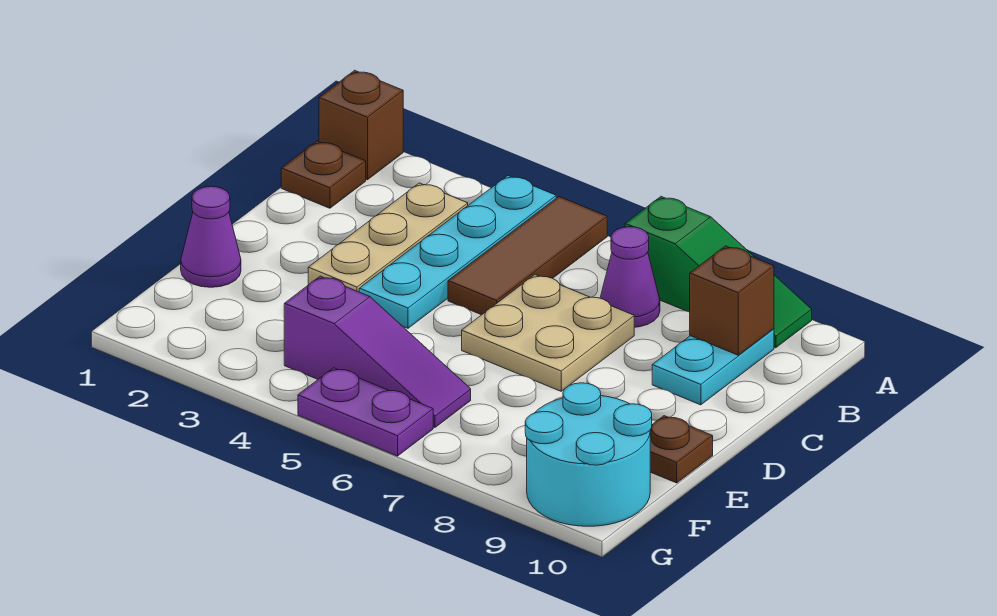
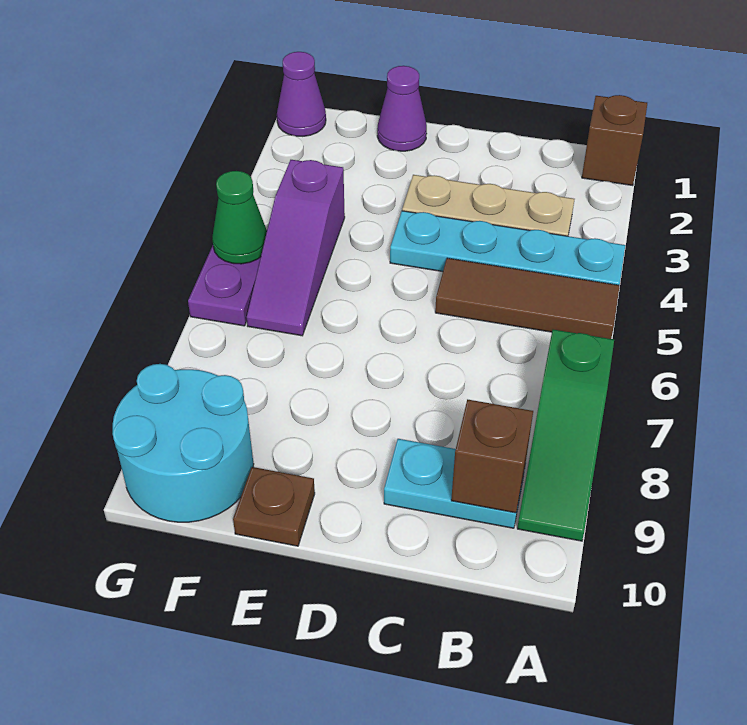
brown 1x1 plate [281,141,366,208] -> none
purple 1x1 cone [600,227,660,327] -> purple 1x1 cone moved to [277,52,326,136]
tan 2x2 plate [462,275,634,391] -> none
none -> green 1x1 cone [212,171,267,264]

